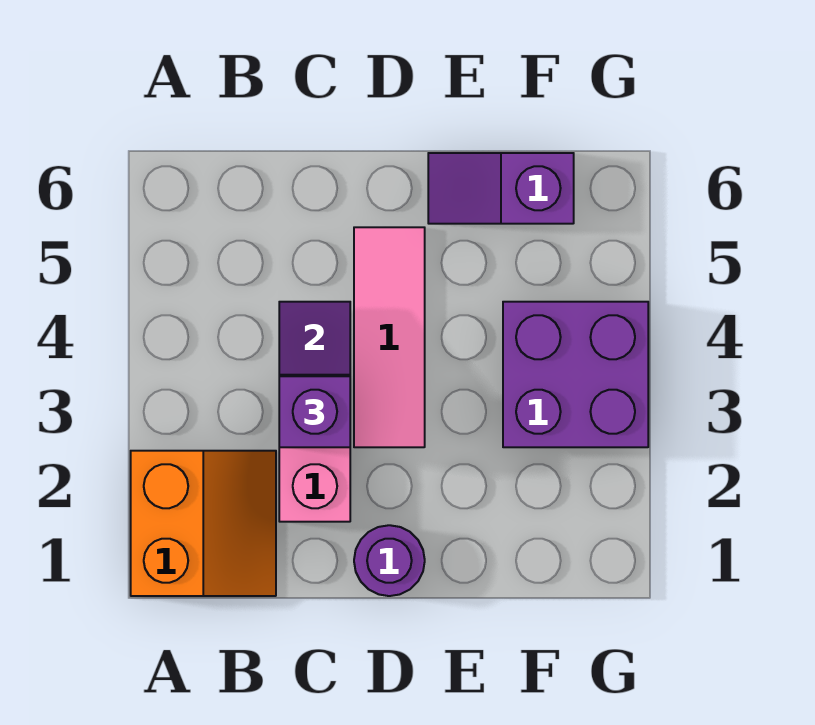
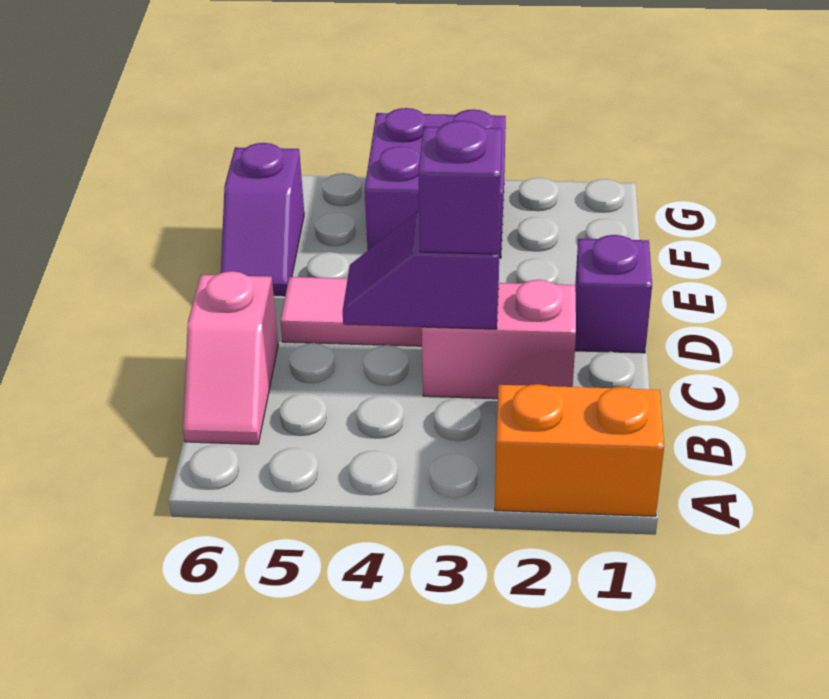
none -> pink 1x2 slope [183,271,278,444]
purple 1x1 round brick [354,525,425,596] -> purple 1x1 brick [575,235,652,353]

